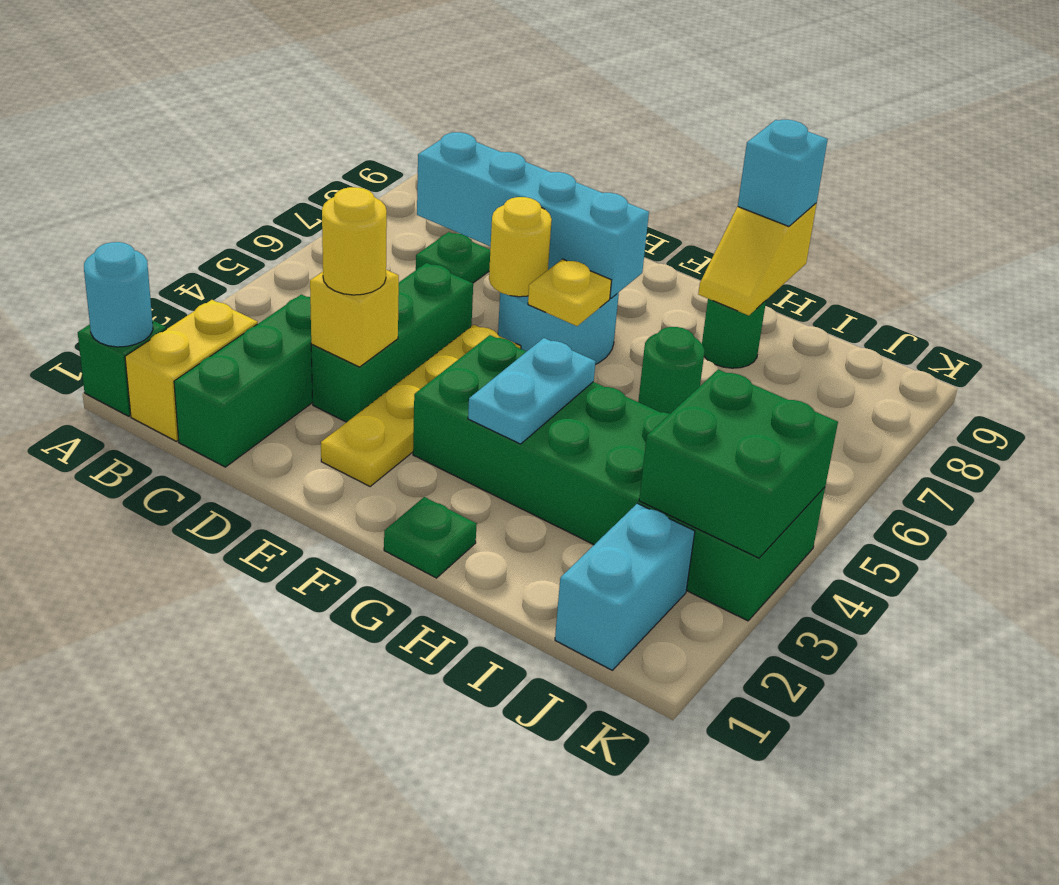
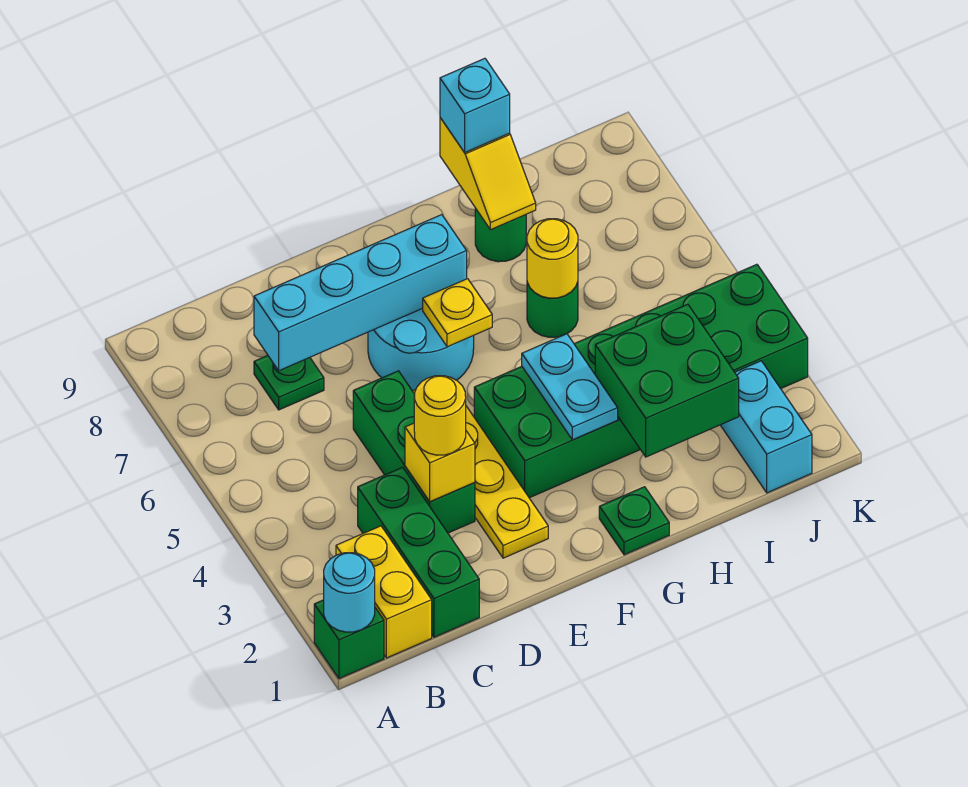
yellow 1x1 round brick [489,197,552,297] -> yellow 1x1 round brick moved to [527,219,578,298]
green 2x2 brick [639,369,838,558] -> green 2x2 brick moved to [595,304,739,457]

